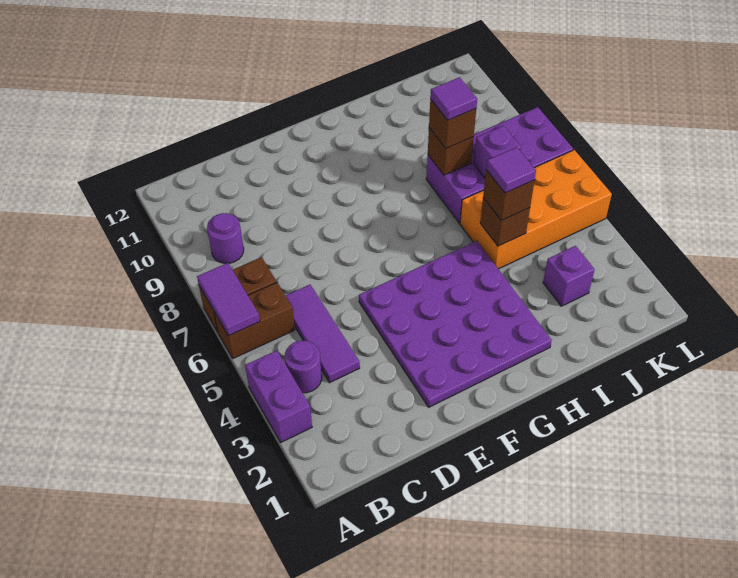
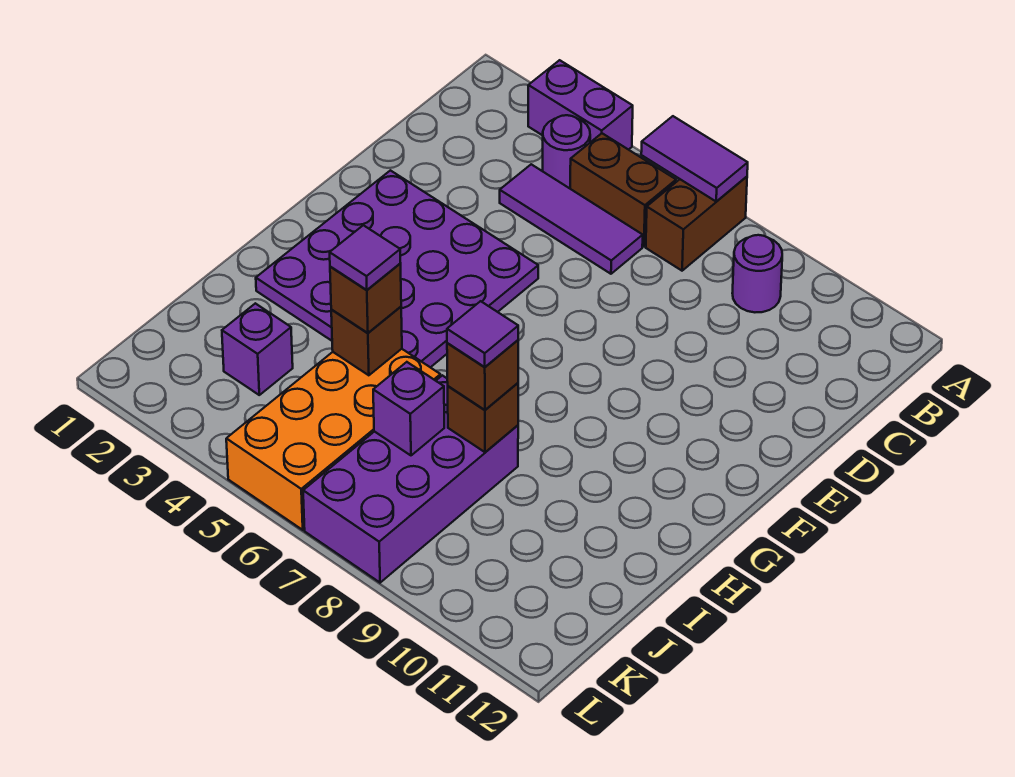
brown 1x2 brick [214,283,295,358] -> brown 1x2 brick turned to [570,133,676,247]

